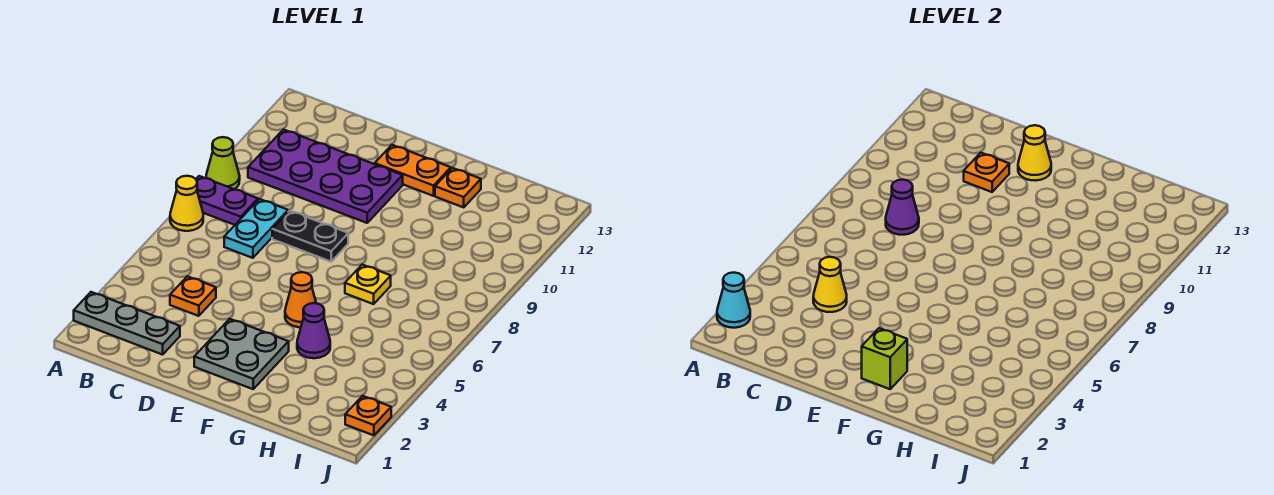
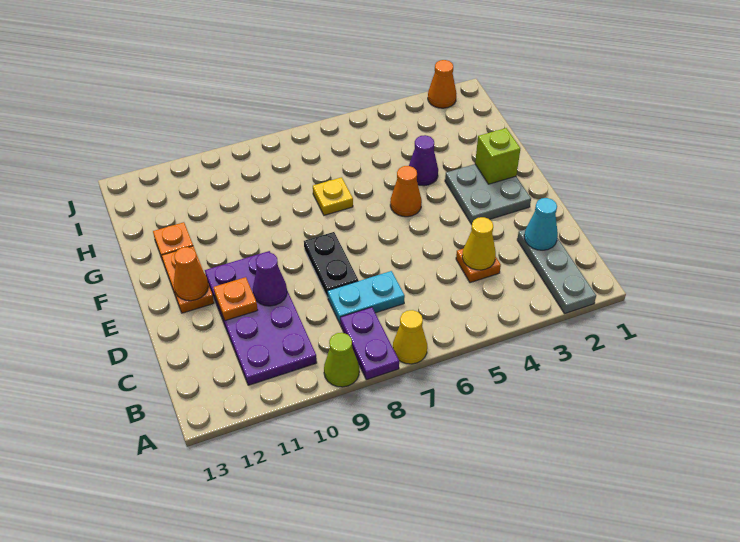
cyan 1x1 cone [717,272,750,328] -> cyan 1x1 cone moved to [524,198,558,250]
purple 1x1 cone [886,180,919,235] -> purple 1x1 cone moved to [253,252,287,306]
yellow 1x1 cone [1018,125,1051,181] -> orange 1x1 cone [174,247,208,301]
orange 1x1 plate [345,396,391,435] -> orange 1x1 cone [428,60,457,108]

